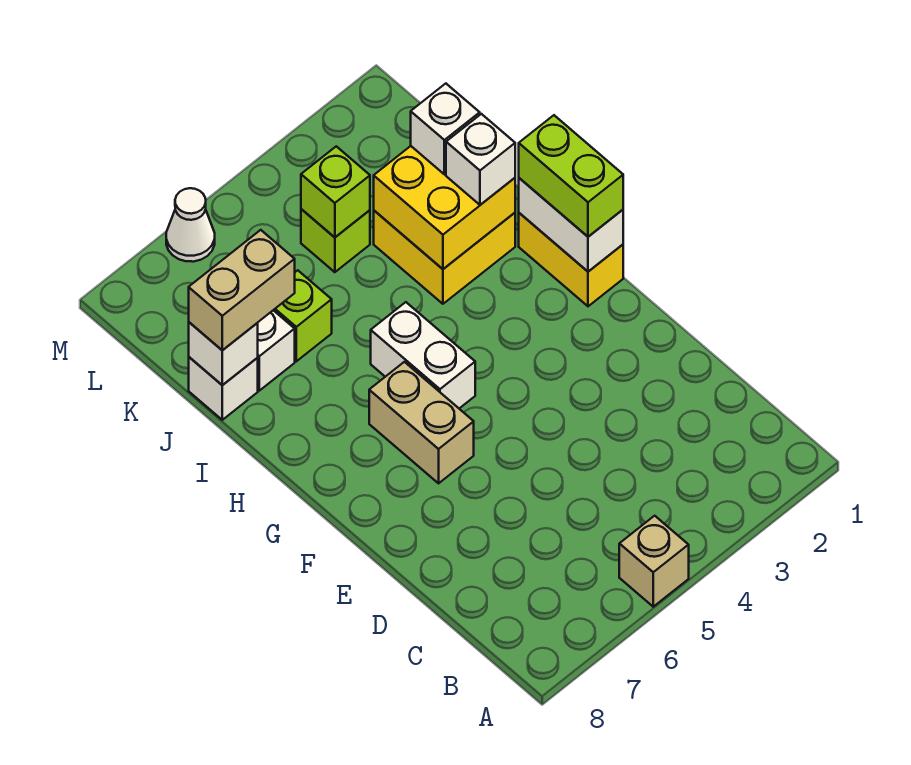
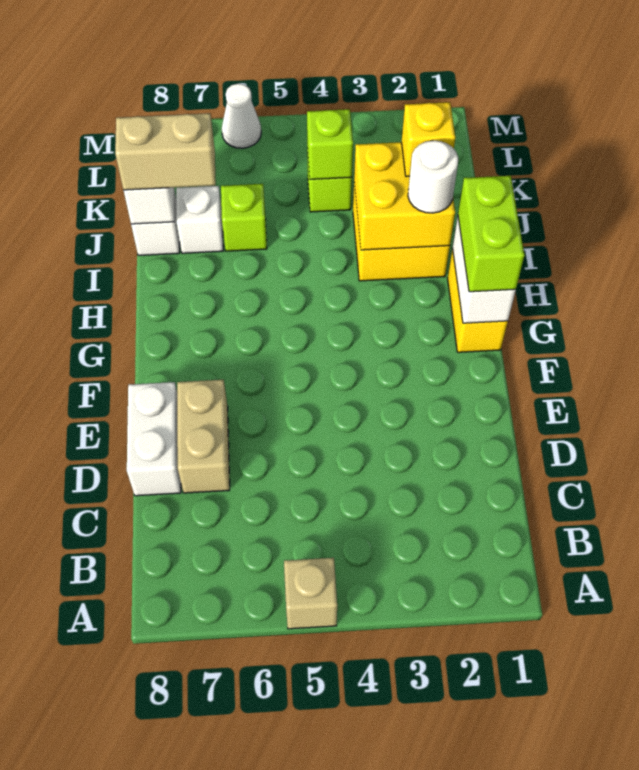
tan 1x2 brick [369,362,474,483] -> tan 1x2 brick moved to [177,380,230,493]
white 1x2 brick [371,302,475,408] -> white 1x2 brick moved to [127,382,181,496]
white 1x1 brick [446,114,515,205] -> white 1x1 round brick [408,140,458,213]
white 1x1 brick [411,84,480,174] -> yellow 1x1 brick [402,102,455,176]

